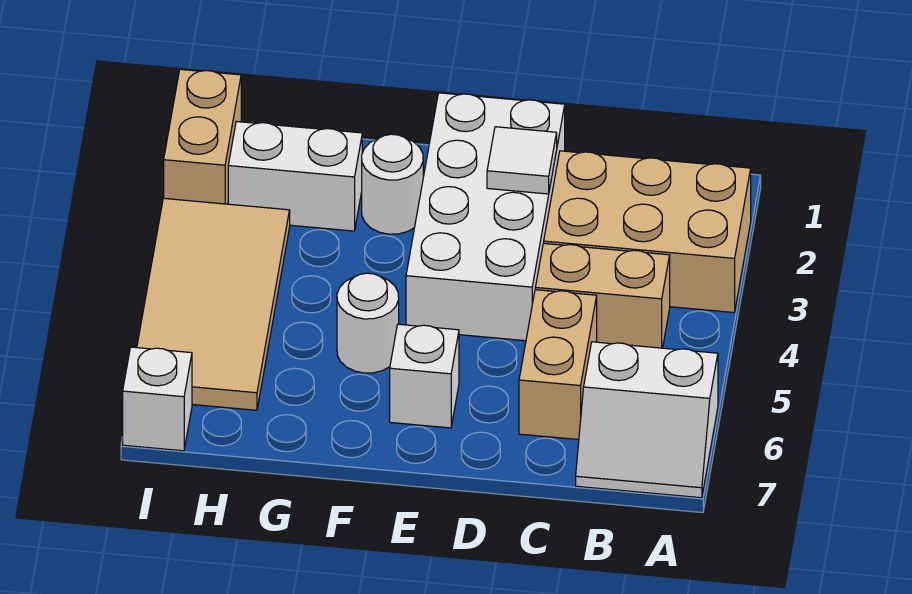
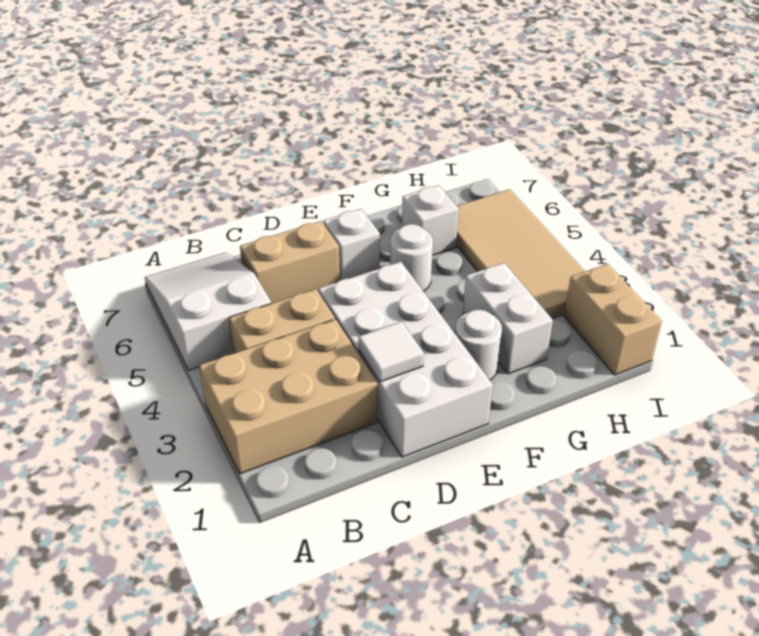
white 2x2 slope [576,342,718,498] -> white 2x3 slope [145,252,271,370]
tan 1x2 brick [519,290,597,440] -> tan 1x2 brick turned to [240,221,340,303]
white 1x2 brick [228,122,362,231] -> white 1x2 brick turned to [463,263,553,374]
white 1x1 brick [123,347,192,451] -> white 1x1 brick moved to [402,185,459,255]

